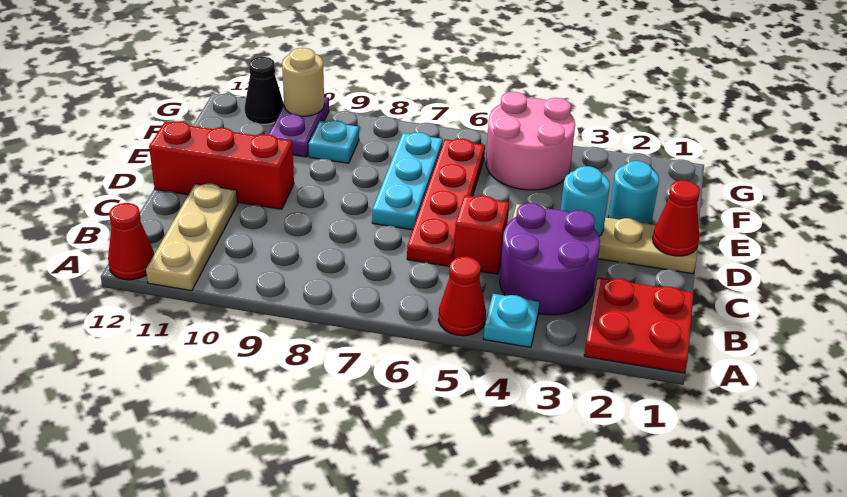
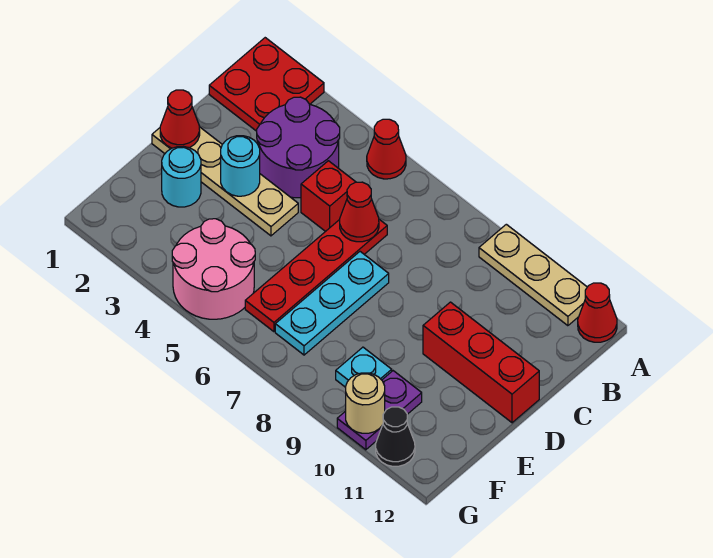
cyan 1x1 plate [484,294,540,347] -> none
tan 1x3 plate [146,184,238,291] -> tan 1x3 plate turned to [479,224,587,326]
none -> red 1x1 cone [340,182,379,242]

